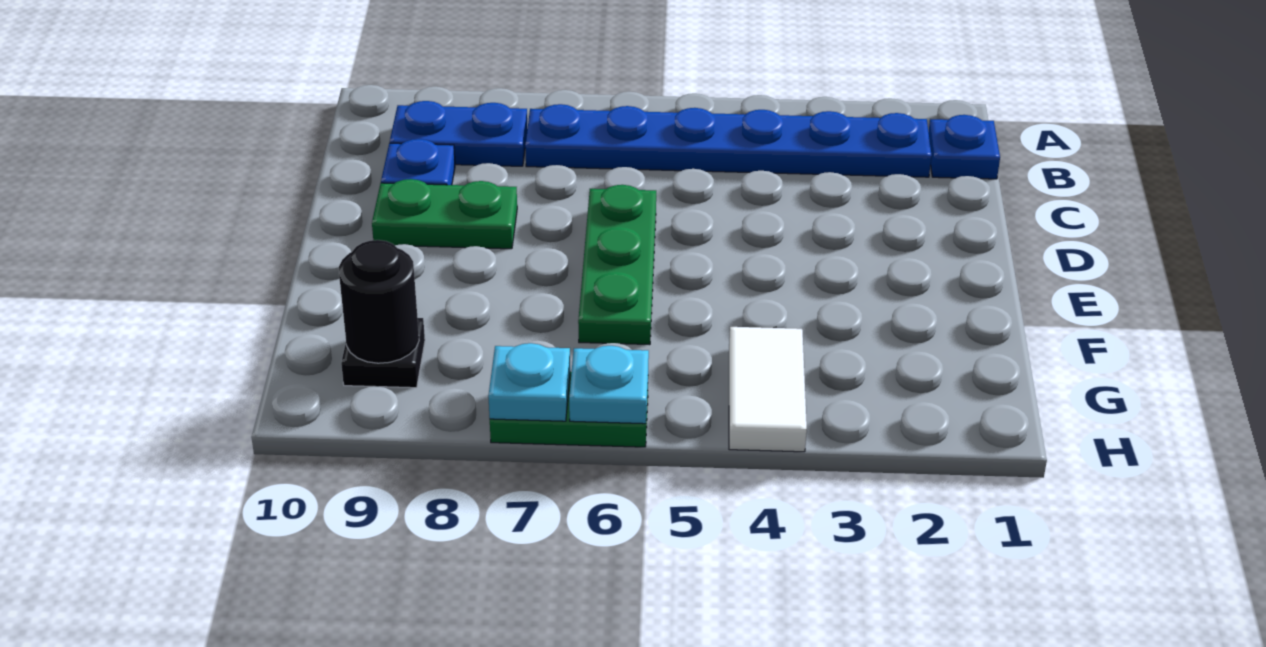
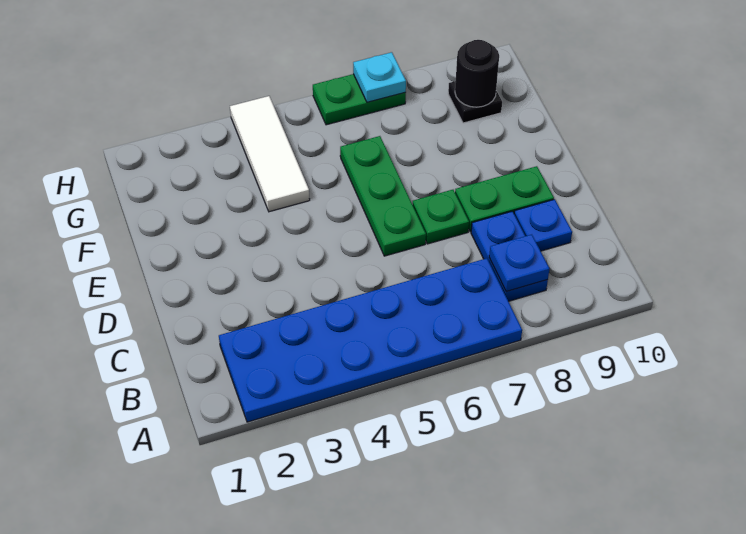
blue 1x1 plate [929,115,1000,179] -> blue 1x1 plate moved to [489,235,549,291]
blue 1x6 plate [525,104,932,177] -> blue 2x6 plate [219,258,522,422]
blue 1x2 plate [390,101,527,166] -> blue 1x2 plate turned to [471,211,548,301]
none -> green 1x1 plate [413,190,469,244]
white 1x2 tile [729,327,807,452] -> white 1x3 tile [230,96,310,212]
cyan 1x1 plate [569,346,649,424] -> none

